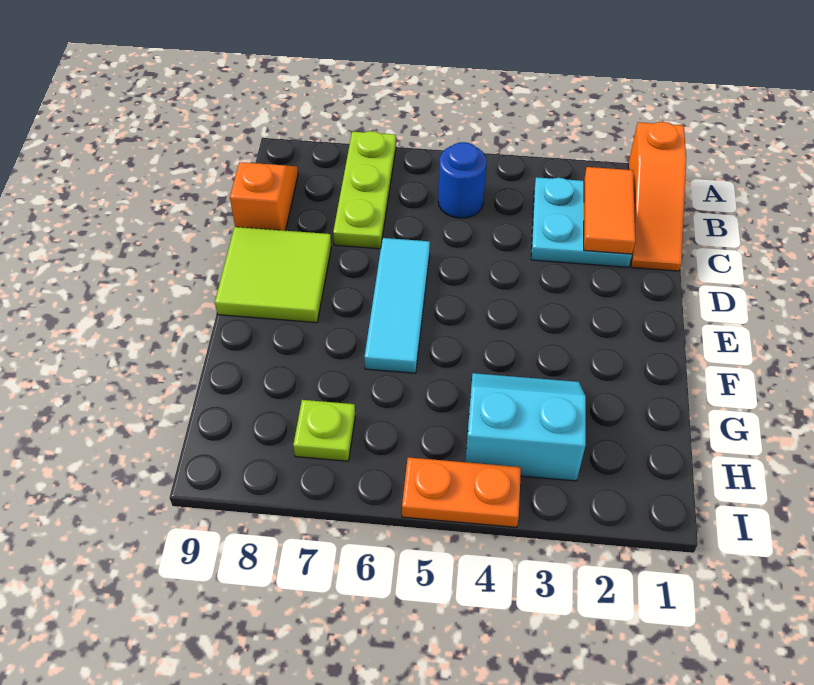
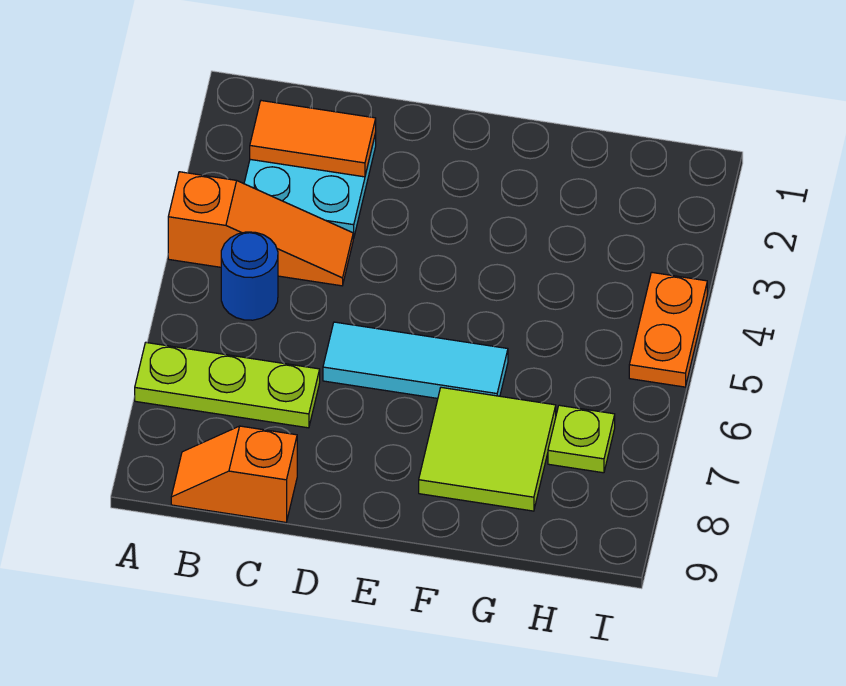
orange 1x3 slope [628,122,686,271] -> orange 1x3 slope moved to [168,172,353,286]
lime 2x2 tile [215,227,331,323] -> lime 2x2 tile moved to [419,387,556,511]
cyan 2x2 slope [465,373,586,481] -> none

